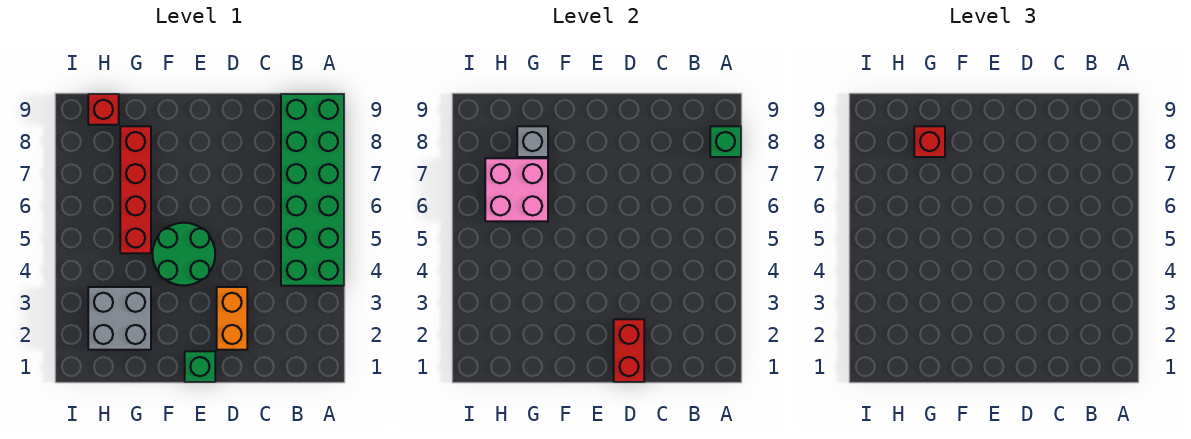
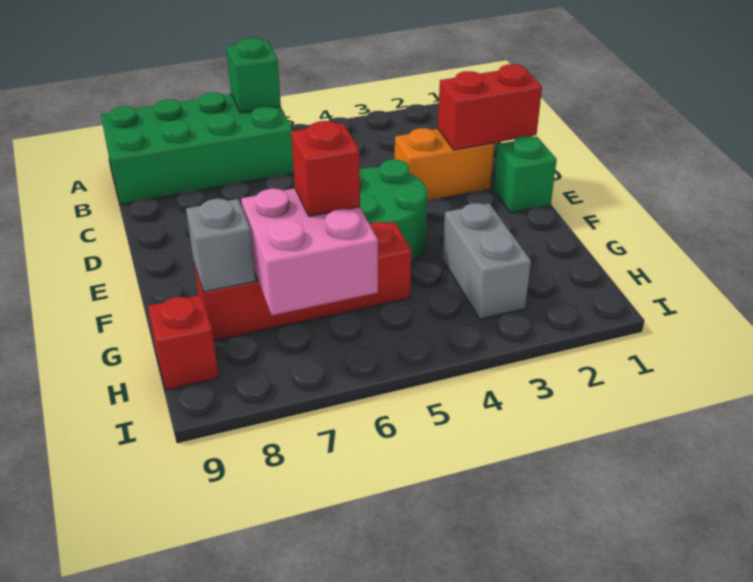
green 2x6 brick [281,94,344,286] -> green 2x4 brick [101,92,294,205]
green 1x1 brick [710,126,741,157] -> green 1x1 brick moved to [226,38,281,113]
grey 2x2 brick [88,287,151,350] -> grey 1x2 brick [443,203,531,319]
red 1x1 brick [914,126,945,157] -> red 1x1 brick moved to [291,121,360,217]

